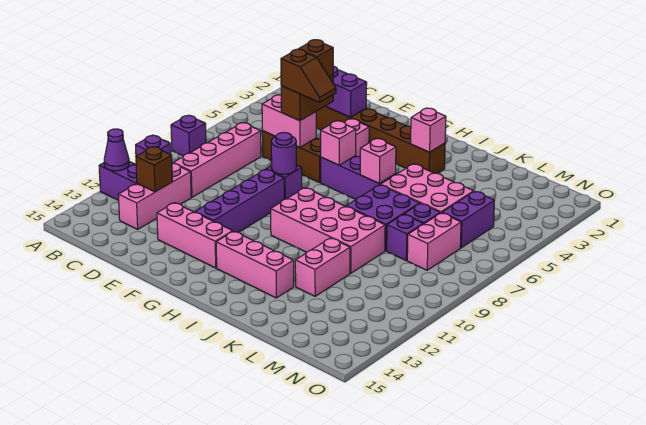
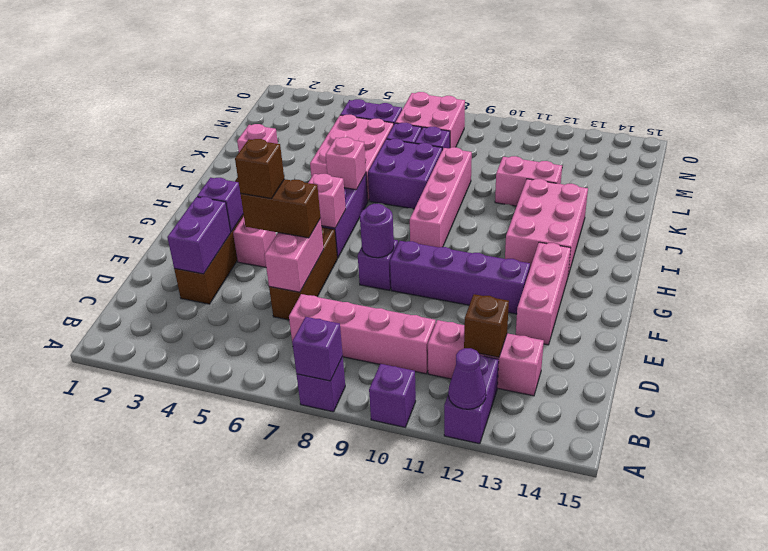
none -> purple 1x1 brick [292,317,343,381]
brown 1x2 slope [281,49,336,102] -> none
none -> purple 1x1 brick [197,178,243,232]
pink 2x4 brick [271,188,385,273] -> pink 1x4 brick [410,147,472,247]
pink 1x3 brick [216,231,294,298] -> pink 2x3 brick [505,179,588,275]
pink 1x2 brick [407,213,461,270] -> pink 2x2 brick [395,92,465,148]

